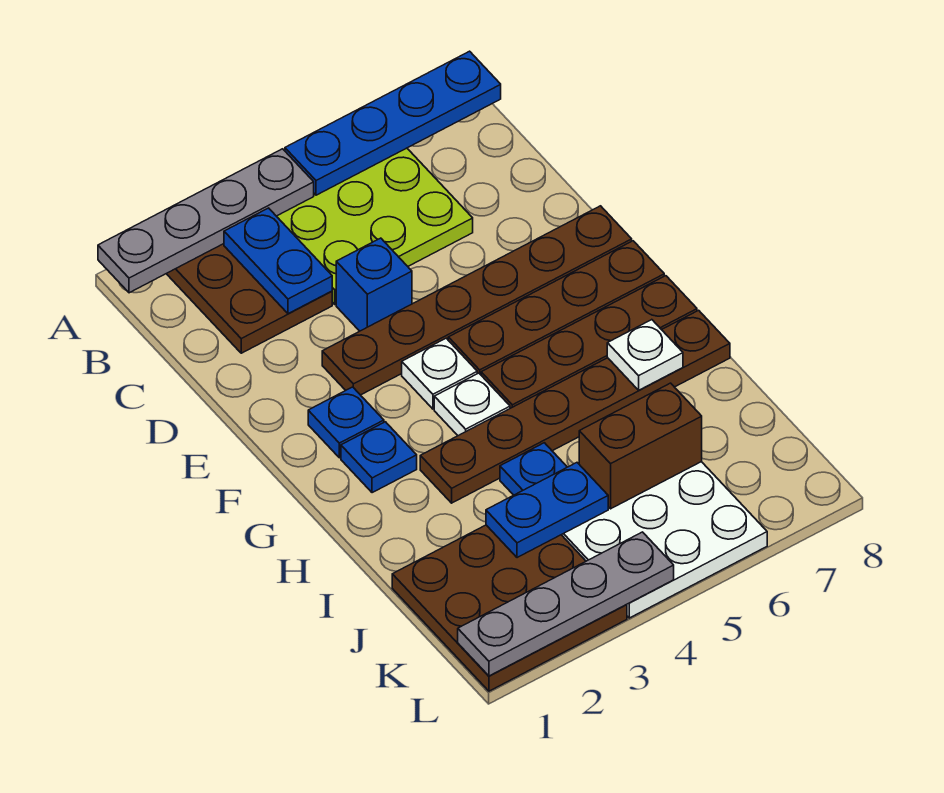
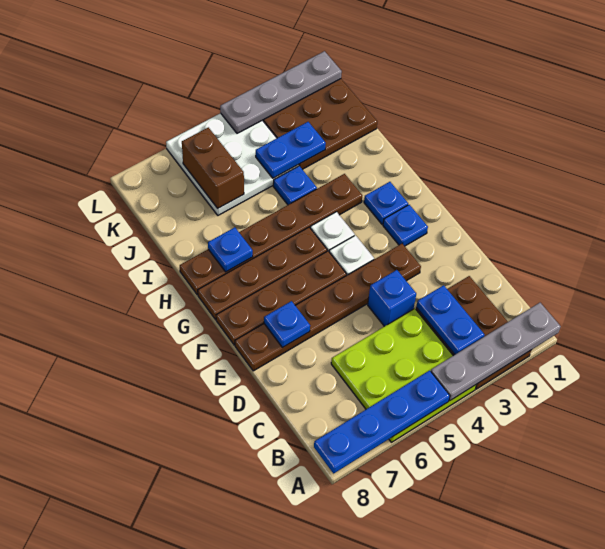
none -> blue 1x1 plate [264,301,310,348]
white 1x1 plate [607,320,683,390] -> blue 1x1 plate [208,227,253,272]
brown 1x2 brick [579,383,702,509] -> brown 1x2 brick turned to [182,127,244,208]

